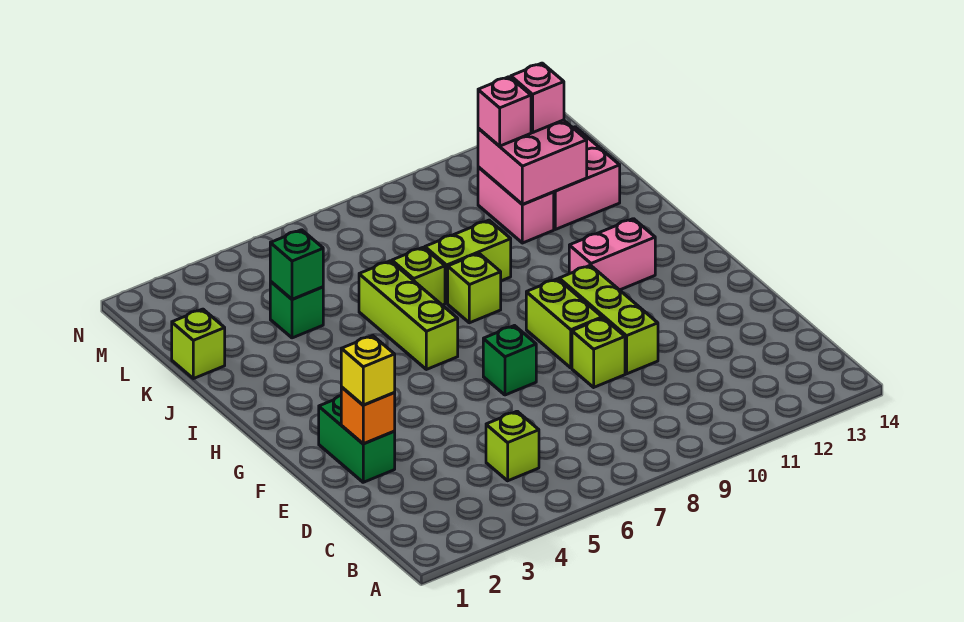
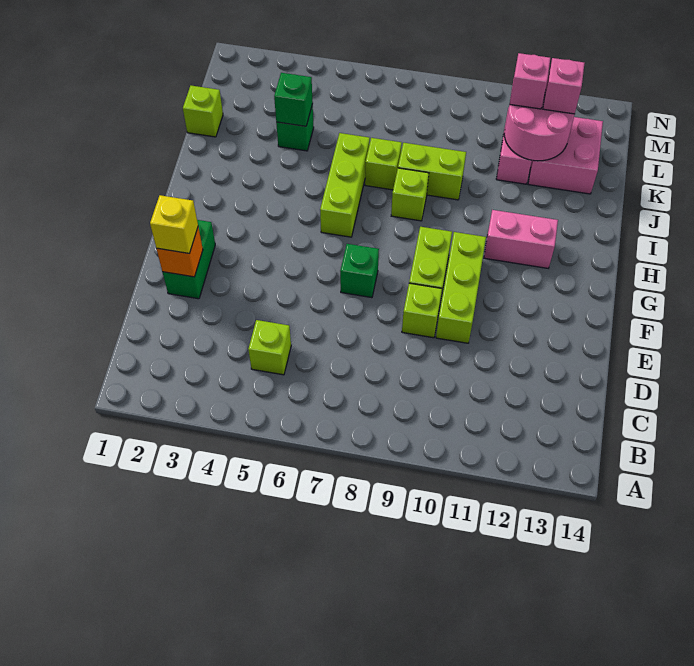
pink 2x2 brick [478,120,587,205] -> pink 2x2 round brick [504,94,575,161]

